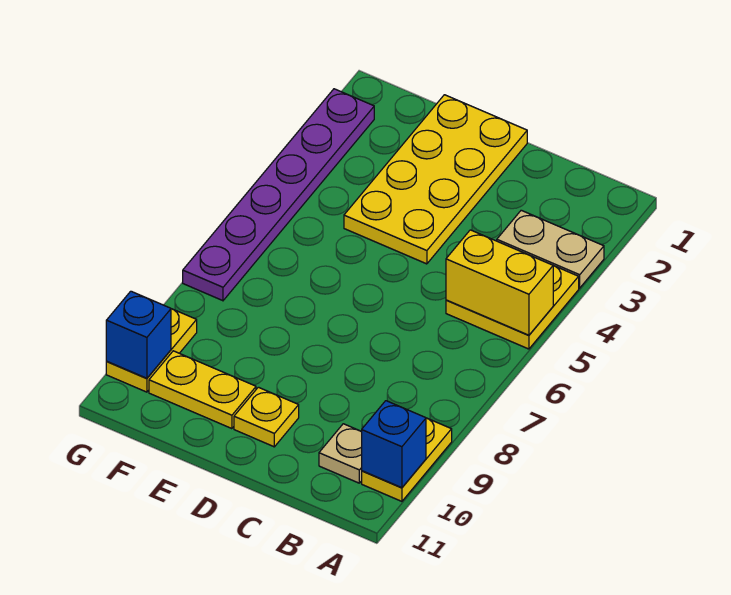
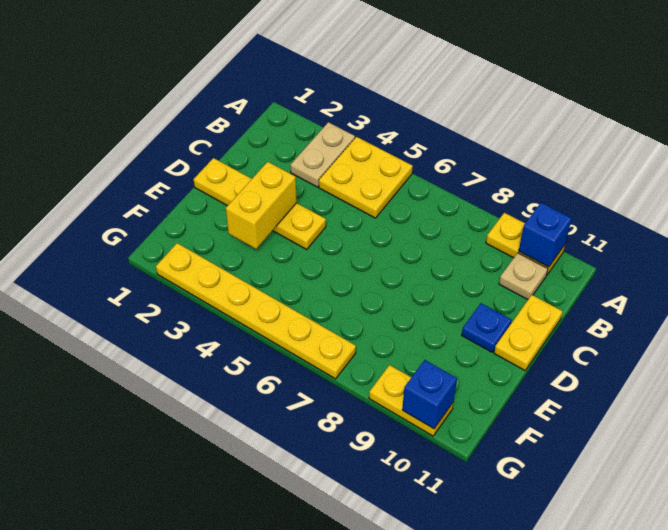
yellow 1x2 brick [446,230,553,335] -> yellow 1x2 brick moved to [226,162,297,249]
yellow 2x4 plate [344,95,527,264] -> yellow 1x4 plate [194,158,326,249]
yellow 1x1 plate [234,387,299,447] -> blue 1x1 plate [462,303,512,352]
yellow 1x2 plate [149,351,256,429] -> yellow 1x2 plate moved to [494,295,563,370]
purple 1x6 plate [183,89,374,301] -> yellow 1x6 plate [156,243,356,379]

